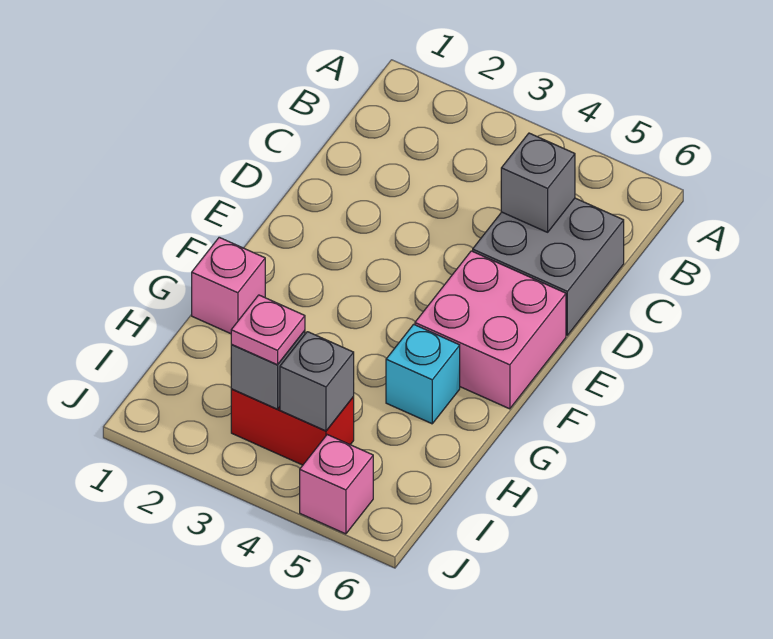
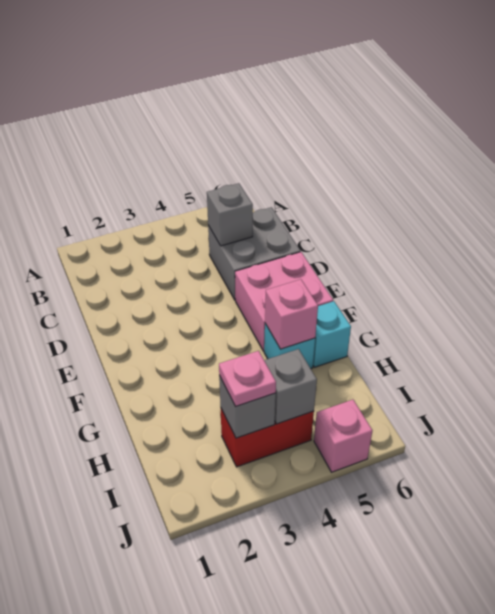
pink 1x1 brick [192,237,265,334] -> pink 1x1 brick moved to [265,279,318,349]
none -> cyan 1x1 brick [313,301,351,367]

